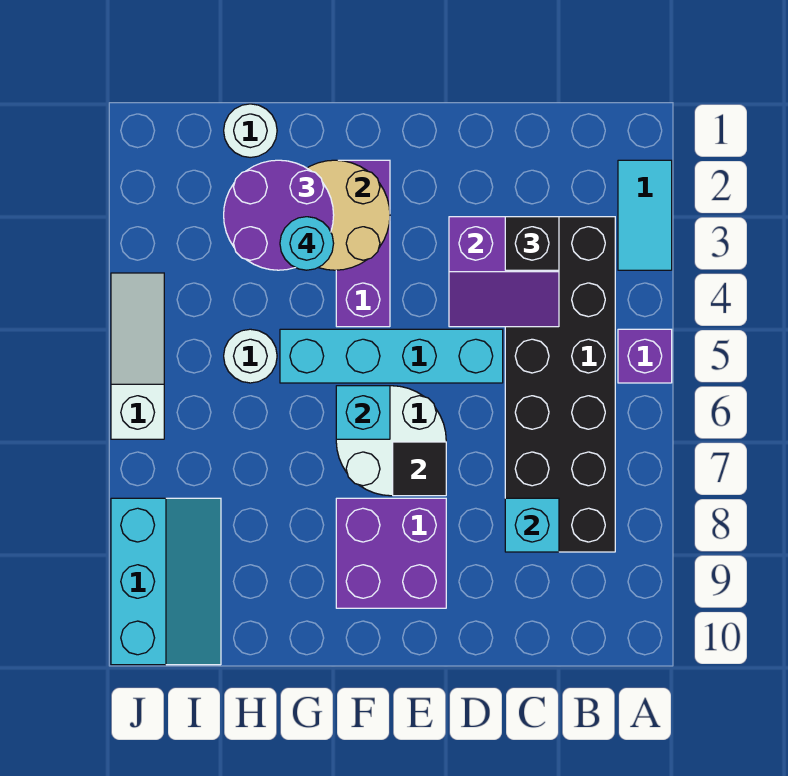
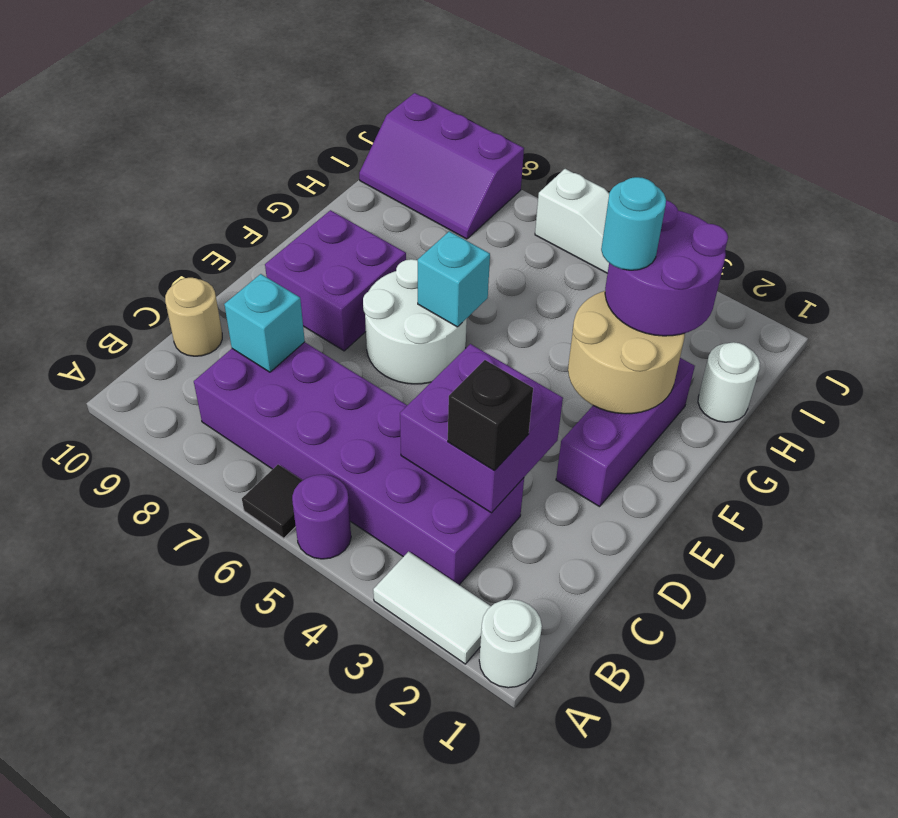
cyan 1x2 tile [618,160,672,270] -> white 1x2 tile [373,551,491,664]
purple 1x1 brick [618,329,672,383] -> purple 1x1 round brick [292,475,351,559]
black 2x6 brick [505,217,615,552] -> purple 2x6 brick [194,342,524,585]
purple 2x2 slope [449,217,559,327] -> purple 2x2 brick [400,344,563,513]
none -> tan 1x1 round brick [165,278,222,356]
cyan 1x4 brick [280,329,503,383] -> none
black 1x1 tile [393,442,446,496] -> black 1x1 tile moved to [242,465,302,538]
purple 1x3 brick [336,160,390,327] -> purple 1x3 brick turned to [556,358,695,507]
white 1x1 round brick [224,329,277,383] -> white 1x1 round brick moved to [479,599,542,688]
cyan 2x3 slope [111,498,221,665] -> purple 2x3 slope [359,93,524,239]

